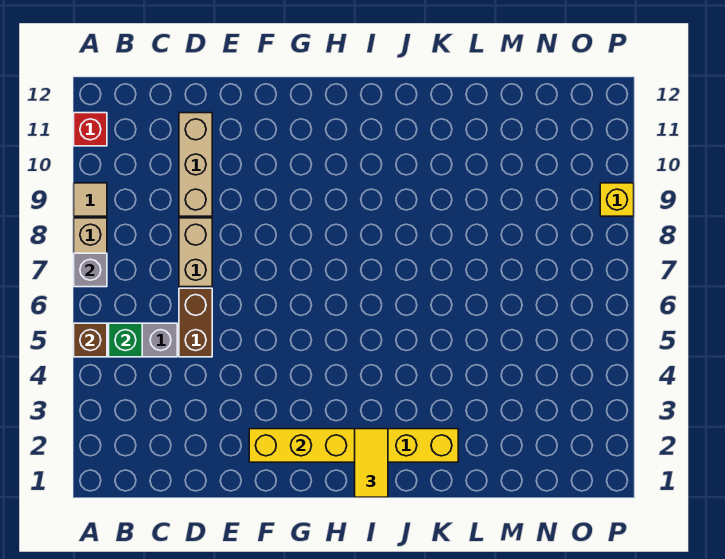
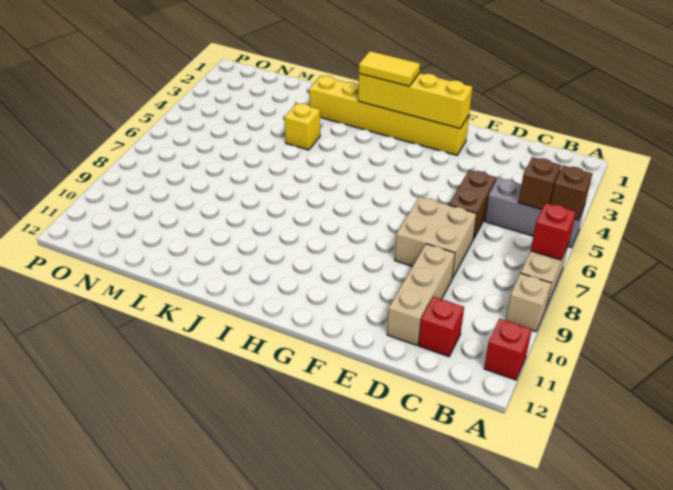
grey 1x1 brick [74,253,107,287] -> red 1x1 brick [531,203,576,260]
tan 1x1 tile [74,183,107,216] -> tan 1x1 brick [506,273,551,331]
green 1x1 brick [109,323,142,357] -> brown 1x1 brick [518,157,561,210]
none -> red 1x1 brick [419,297,464,357]
tan 1x2 brick [179,218,212,287] -> tan 2x2 brick [395,197,477,279]
yellow 1x2 tile [355,429,388,497] -> yellow 1x2 tile turned to [359,51,420,86]
yellow 1x1 brick [600,183,634,216] -> yellow 1x1 brick moved to [285,103,320,150]

